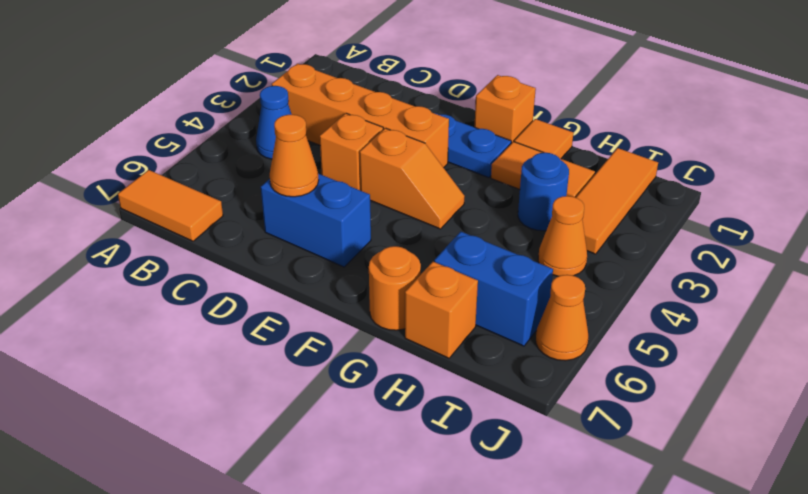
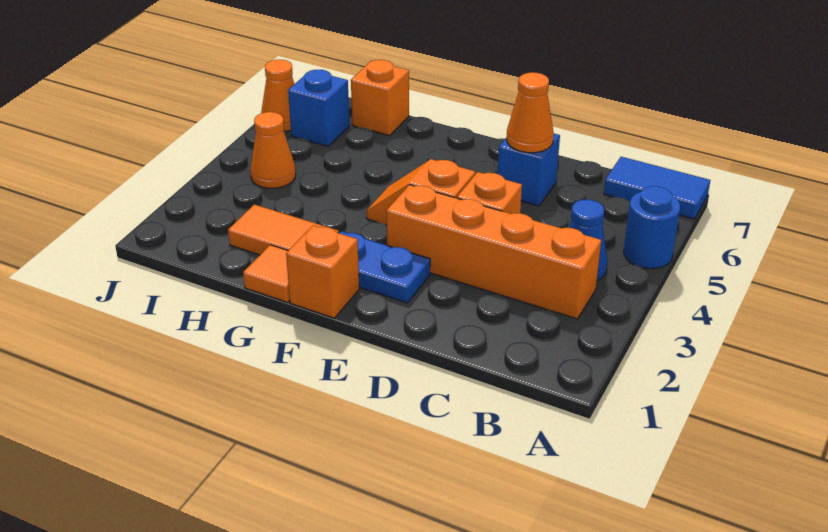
orange 1x2 tile [118,170,223,241] -> blue 1x2 tile [604,157,710,219]
blue 1x2 brick [261,174,371,267] -> blue 1x1 brick [498,134,560,206]
orange 1x1 round brick [369,246,421,330] -> none
blue 1x1 round brick [518,153,569,231] -> blue 1x1 round brick moved to [624,186,680,269]
blue 1x2 brick [434,232,553,346] -> blue 1x1 brick [288,70,349,146]
orange 1x3 tile [576,148,658,254] -> none

